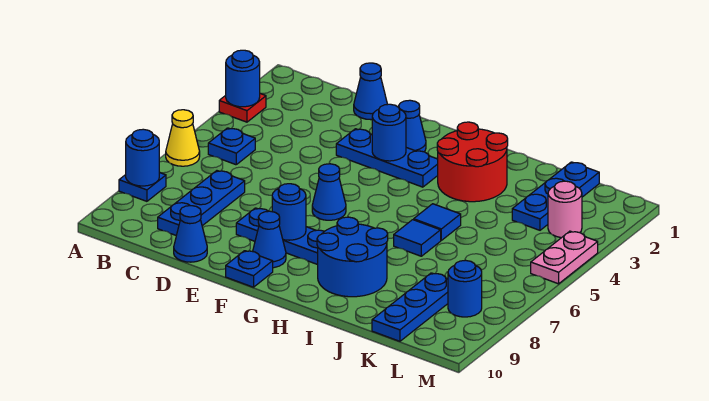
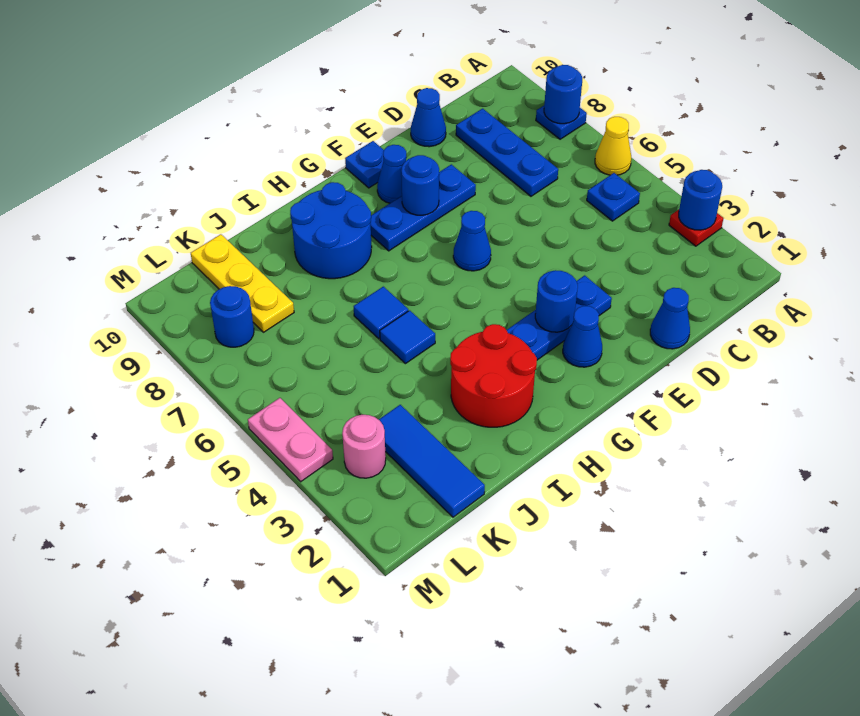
blue 1x3 plate [512,162,599,230] -> blue 1x3 tile [379,405,485,517]
blue 1x3 plate [372,273,448,341] -> yellow 1x3 plate [191,234,294,332]

